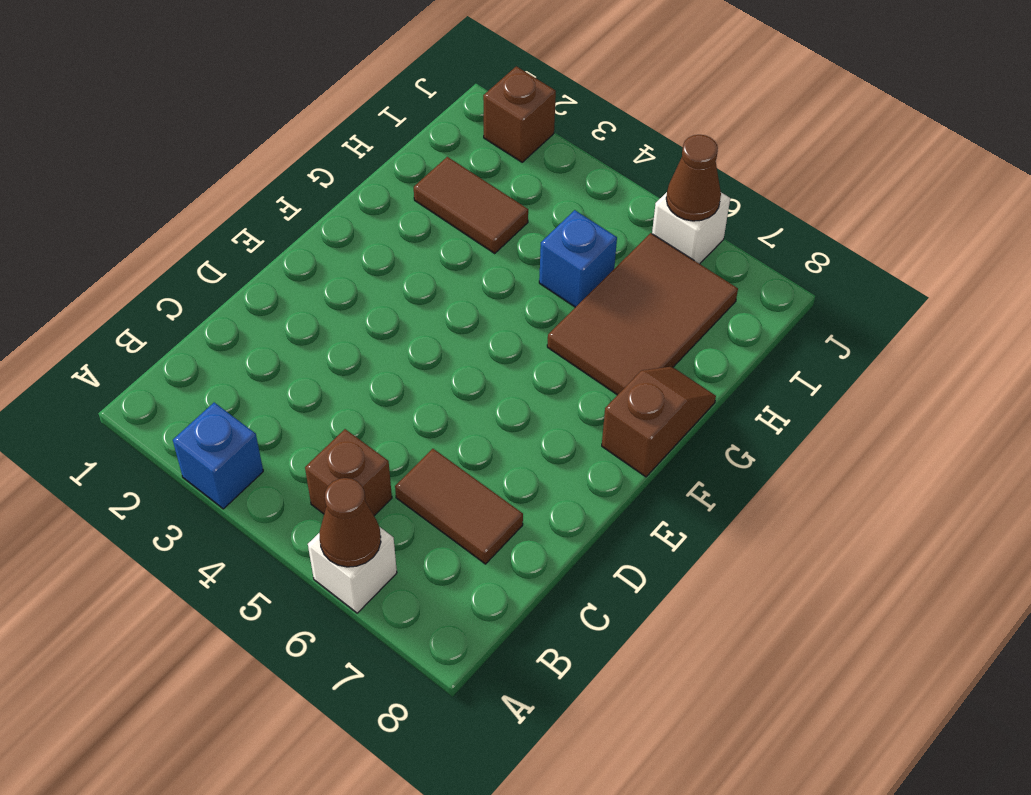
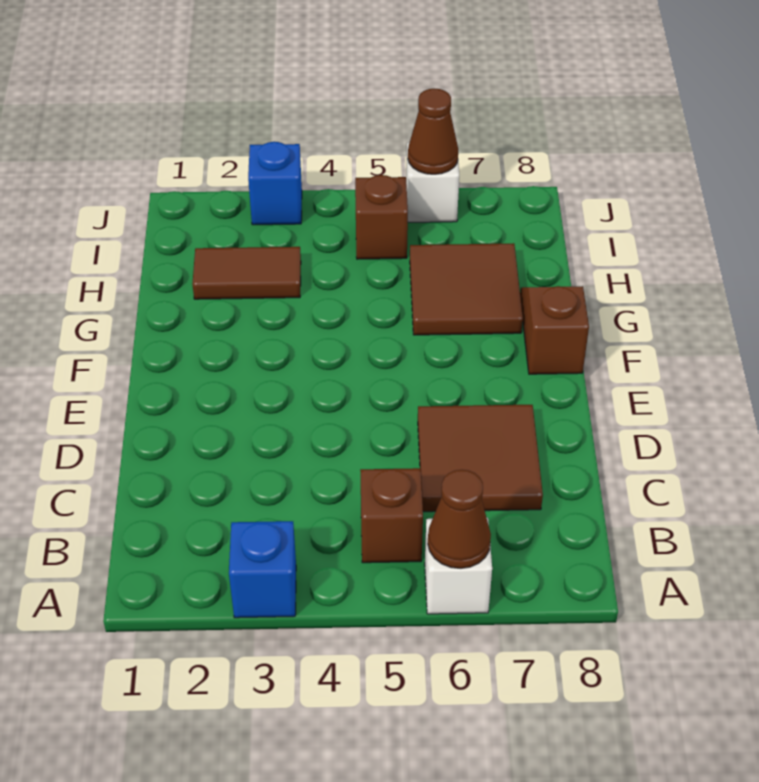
brown 1x2 tile [395,449,523,564] -> brown 2x2 tile [418,405,543,512]
brown 2x3 tile [547,233,738,395] -> brown 2x2 tile [410,243,523,335]
blue 1x1 brick [539,210,617,307] -> blue 1x1 brick moved to [248,142,302,225]
brown 1x1 brick [483,66,556,162] -> brown 1x1 brick moved to [355,175,408,259]

